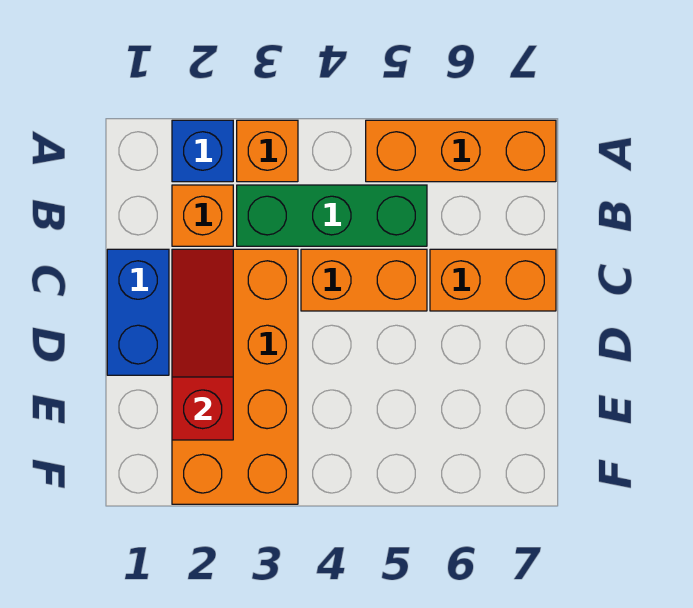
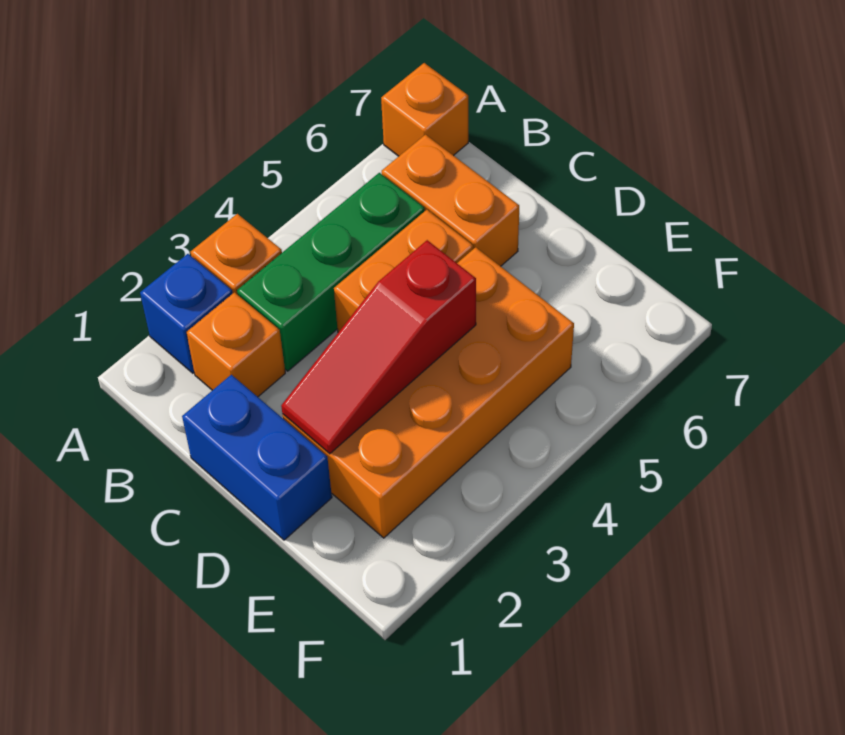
orange 1x3 brick [366,120,556,182] -> orange 1x1 brick [381,63,468,156]
orange 2x4 brick [172,249,298,504] -> orange 2x4 brick turned to [283,247,574,538]
red 1x3 slope [172,249,233,440] -> red 1x3 slope turned to [281,240,476,454]
orange 1x2 brick [430,249,556,311] -> orange 1x2 brick turned to [382,134,519,266]

